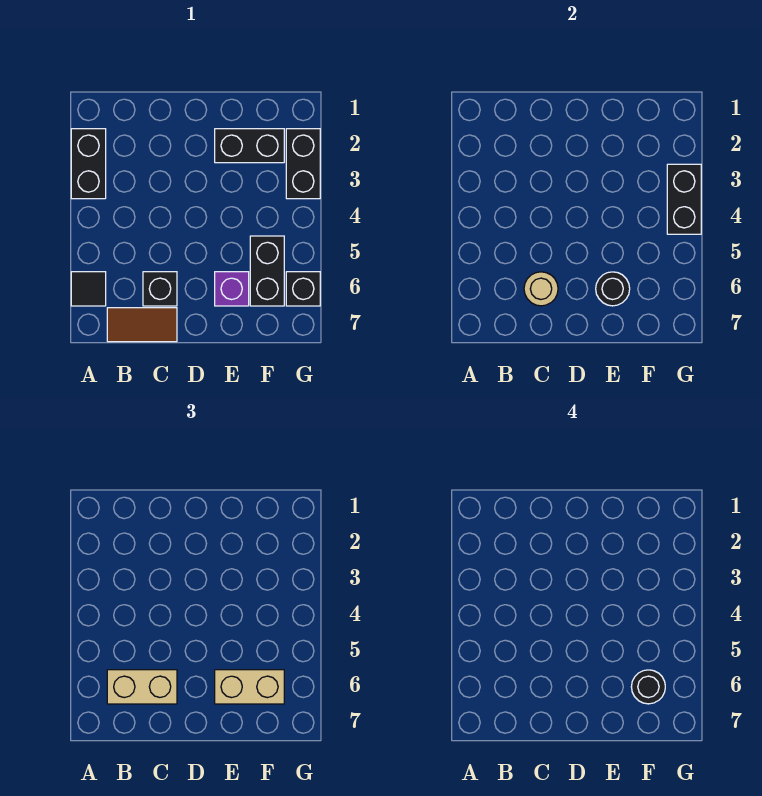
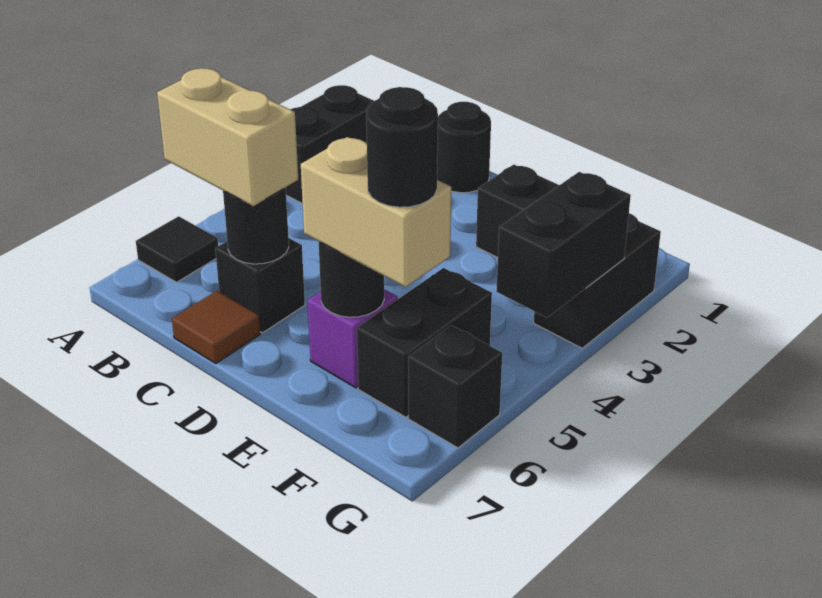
brown 1x2 tile [107,308,177,342] -> brown 1x1 tile [172,291,260,364]
none -> black 1x1 round brick [437,102,491,193]
tan 1x1 round brick [524,272,558,306] -> black 1x1 round brick [223,188,289,264]

